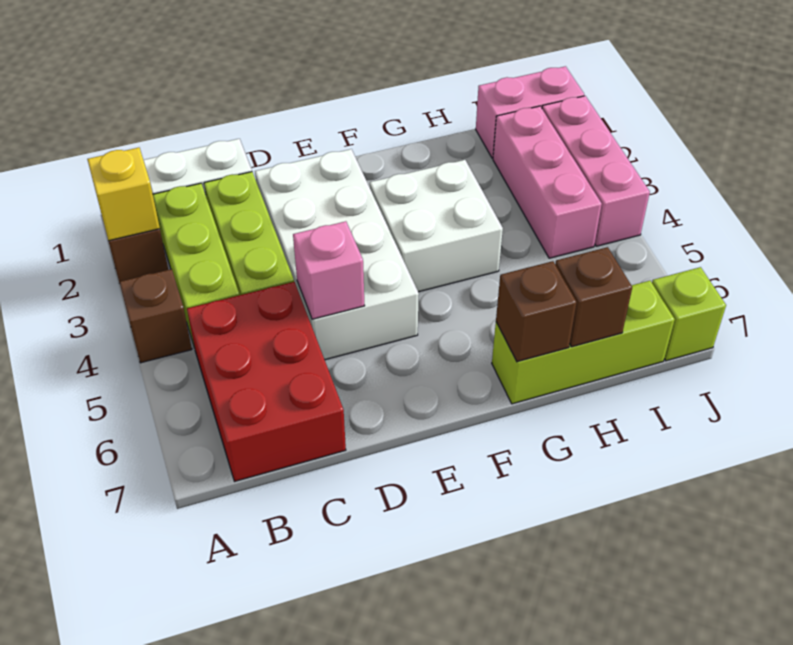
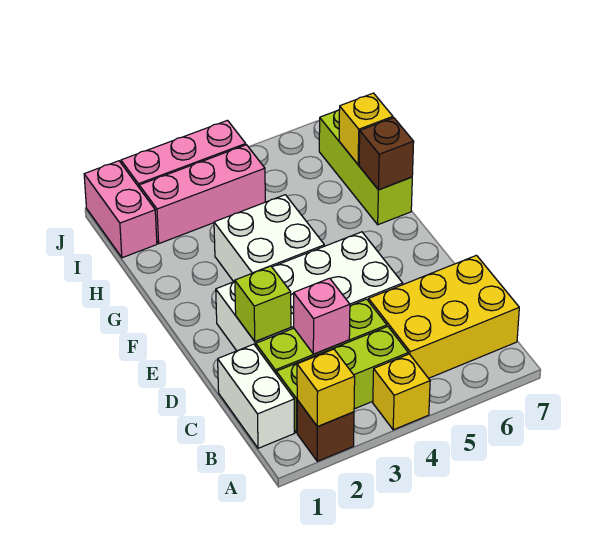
brown 1x1 brick [119,269,192,363] -> yellow 1x1 brick [373,354,430,430]
red 2x3 brick [187,282,346,481] -> yellow 2x3 brick [369,255,519,378]
pink 1x1 brick [293,221,365,319] -> pink 1x1 brick moved to [294,278,350,354]
brown 1x1 brick [555,247,632,347] -> yellow 1x1 brick [339,93,393,165]
lime 1x1 brick [652,267,726,361] -> lime 1x1 brick moved to [235,266,291,342]

